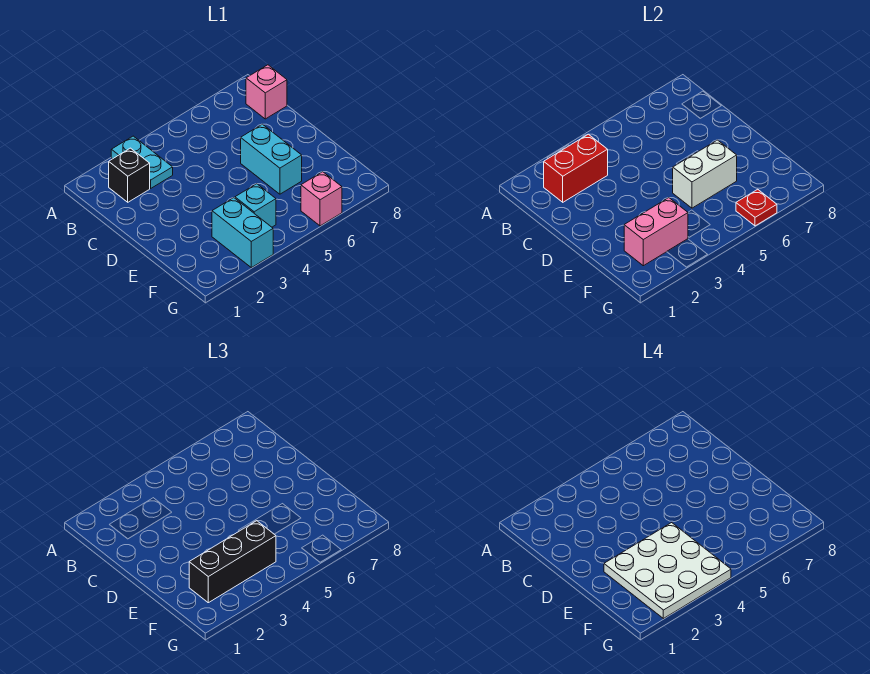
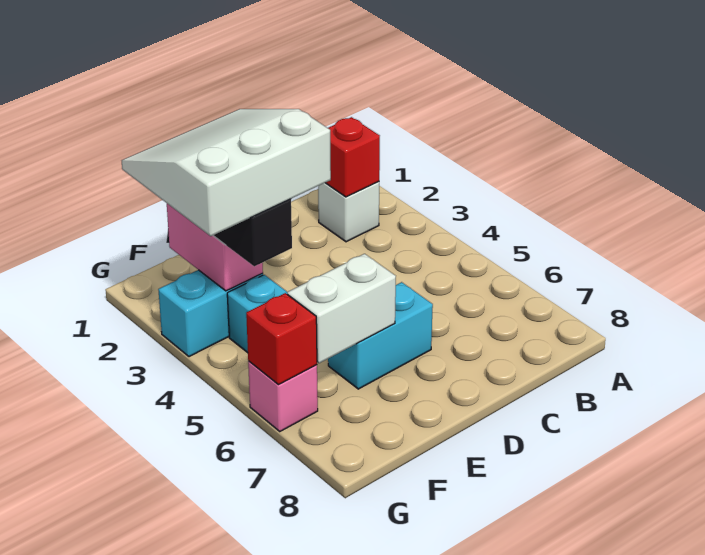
cyan 1x2 plate [111,136,173,188] -> none
black 1x1 brick [109,148,150,202] -> white 1x1 brick [318,182,379,242]
red 1x2 brick [544,134,608,202] -> red 1x1 brick [326,117,380,197]
pink 1x1 brick [246,65,287,119] -> none
white 3x3 plate [604,523,731,619] -> white 3x3 slope [122,109,331,236]
white 1x2 brick [673,140,737,208] -> white 1x2 brick turned to [287,254,396,363]
red 1x1 plate [736,189,777,226] -> red 1x1 brick [246,293,317,385]

